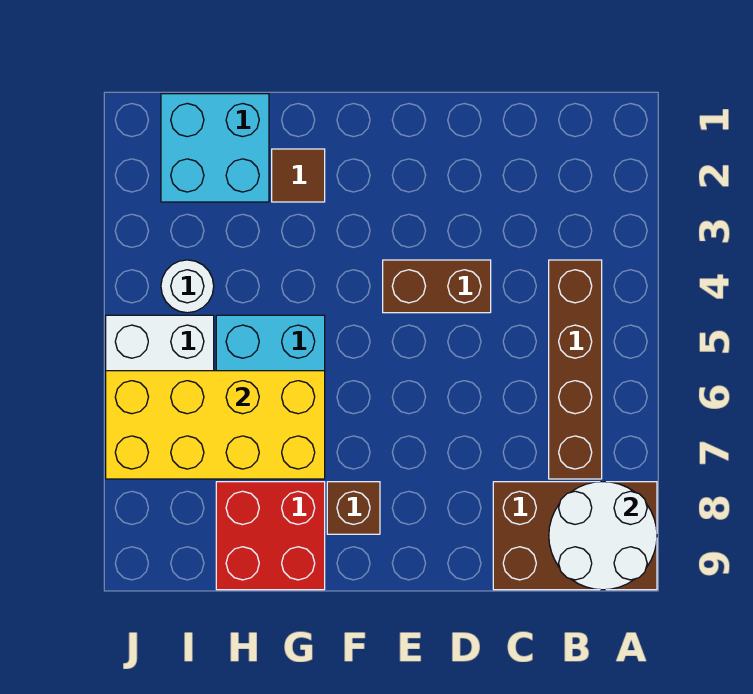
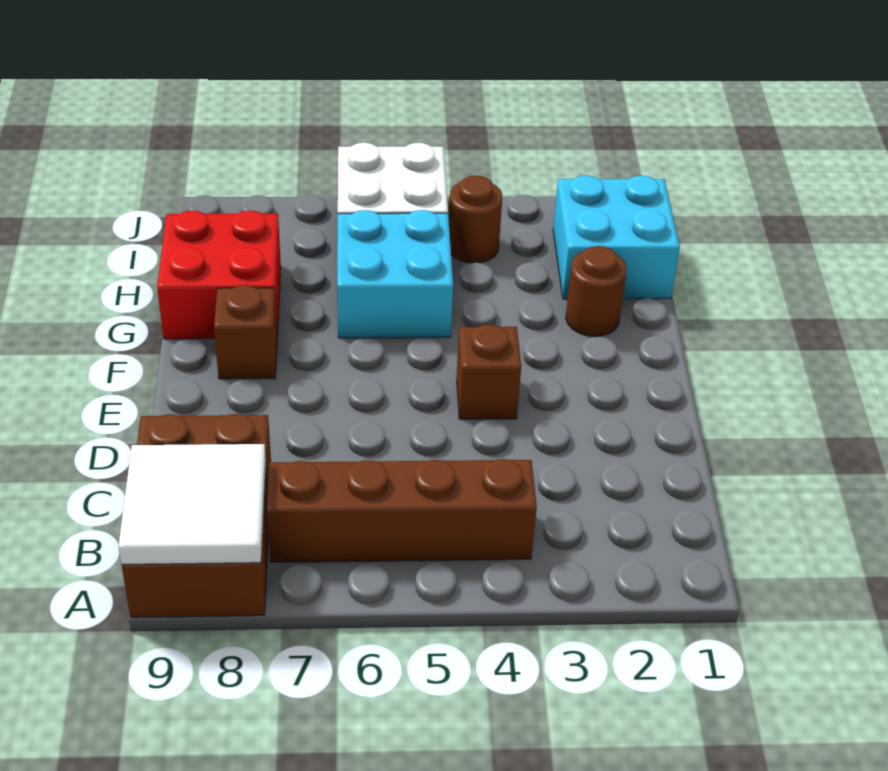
white 2x2 round brick [549,482,657,590] -> white 2x2 tile [119,444,266,564]
brown 1x2 brick [383,260,491,313] -> brown 1x1 brick [457,325,521,419]
brown 1x1 tile [272,149,325,202] -> brown 1x1 round brick [566,246,627,337]
yellow 2x4 brick [106,371,325,479] -> none
white 1x1 round brick [161,260,214,313] -> brown 1x1 round brick [449,176,502,263]

